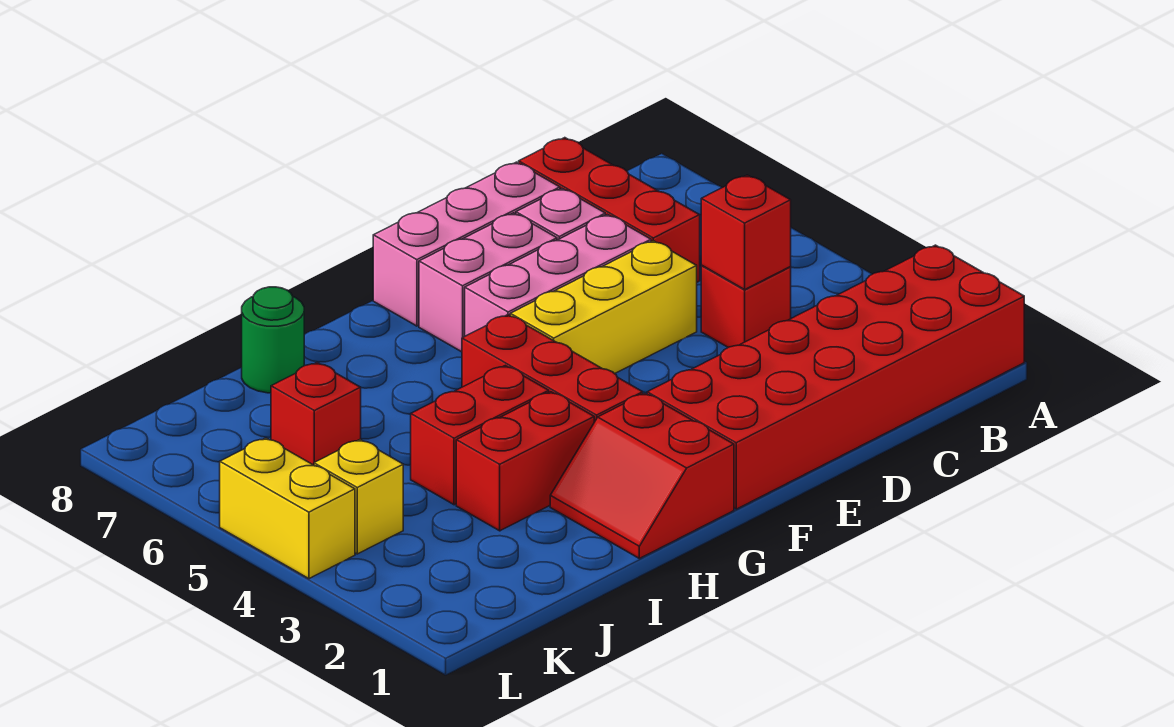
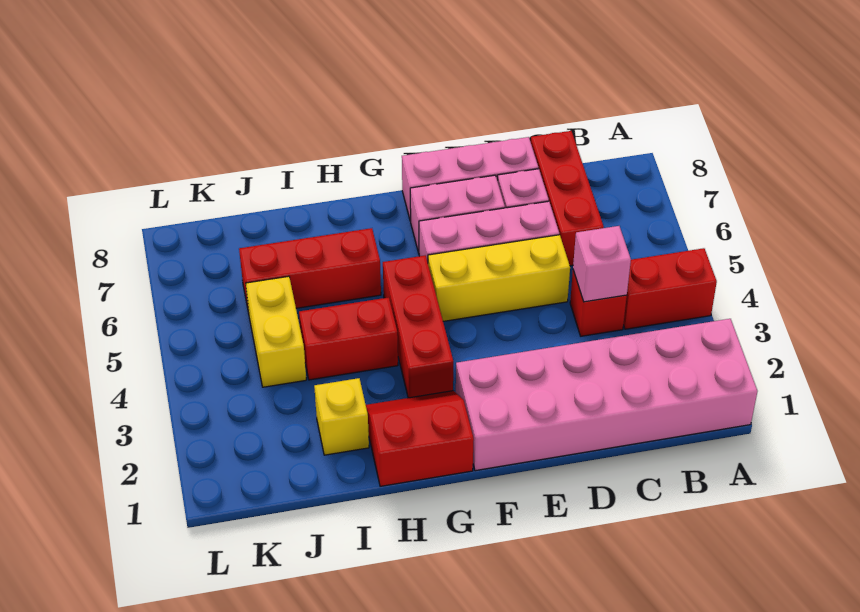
red 2x6 brick [647,245,1024,509] -> pink 2x6 brick [456,319,758,471]
red 1x1 brick [701,175,791,289] -> pink 1x1 brick [573,226,631,302]
red 2x2 slope [550,393,734,559] -> red 2x2 slope turned to [366,391,474,486]
red 1x2 brick [456,392,594,531] -> red 1x2 brick moved to [623,248,717,329]
green 1x1 round brick [242,287,304,393] -> none
red 1x1 brick [271,363,361,465] -> red 1x3 brick [239,228,381,313]
yellow 1x1 brick [314,439,403,554] -> yellow 1x1 brick moved to [314,378,369,455]
yellow 1x2 brick [220,438,355,579] -> yellow 1x2 brick moved to [246,276,306,387]

